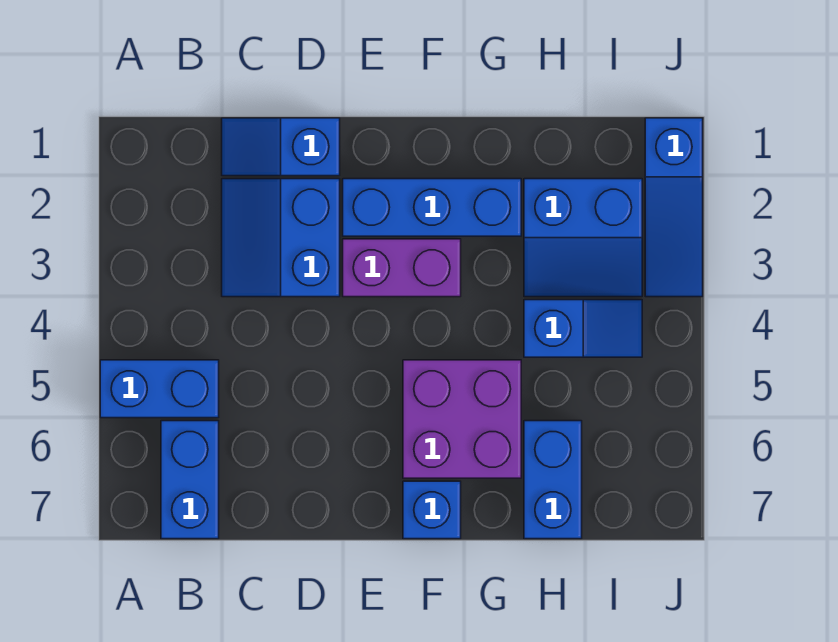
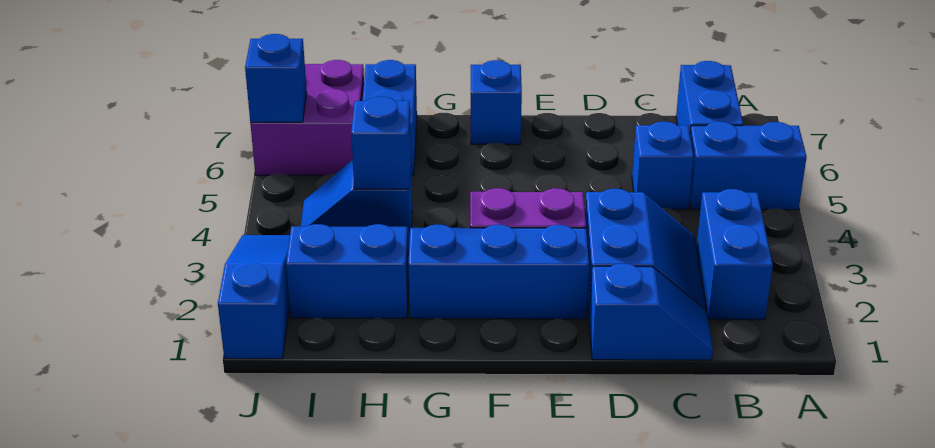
none -> blue 1x2 brick [697,189,773,320]
none -> blue 1x1 brick [632,122,694,209]
purple 2x2 brick [403,360,521,478] -> purple 2x2 brick moved to [250,60,364,175]
none -> blue 1x1 brick [351,97,411,189]
none -> blue 1x1 brick [245,34,307,122]

